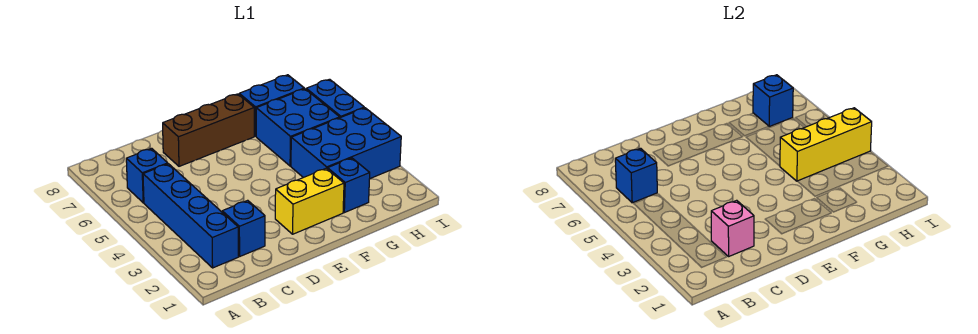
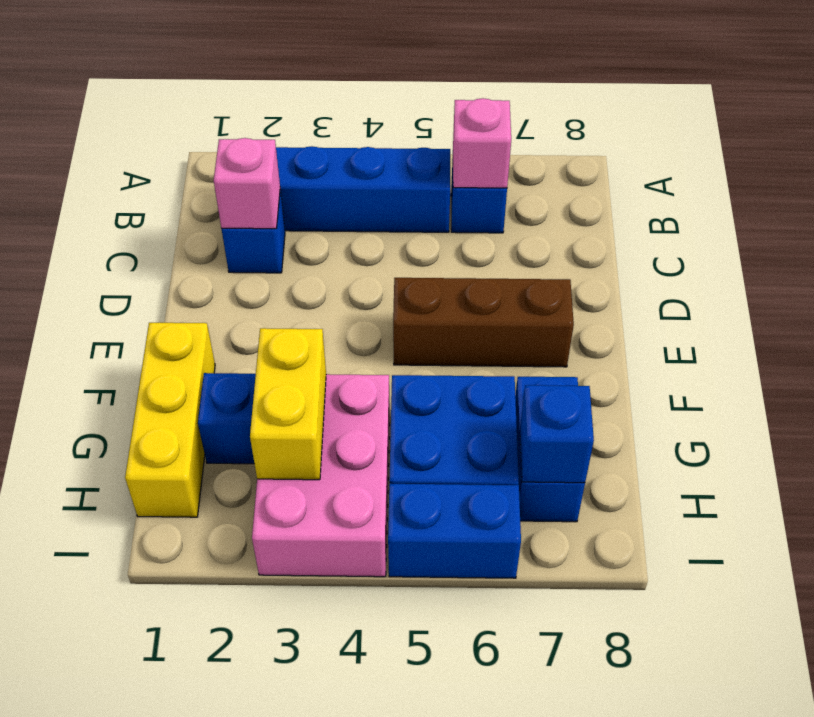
blue 1x1 brick [615,148,657,203] -> pink 1x1 brick [453,98,511,188]
brown 1x3 brick [163,94,254,166] -> brown 1x3 brick turned to [393,278,574,367]
yellow 1x2 brick [275,168,344,234] -> yellow 1x2 brick moved to [250,328,326,480]
blue 2x3 brick [291,108,401,178] -> pink 2x3 brick [252,374,390,577]
yellow 1x3 brick [780,108,872,181] -> yellow 1x3 brick moved to [125,323,215,517]

